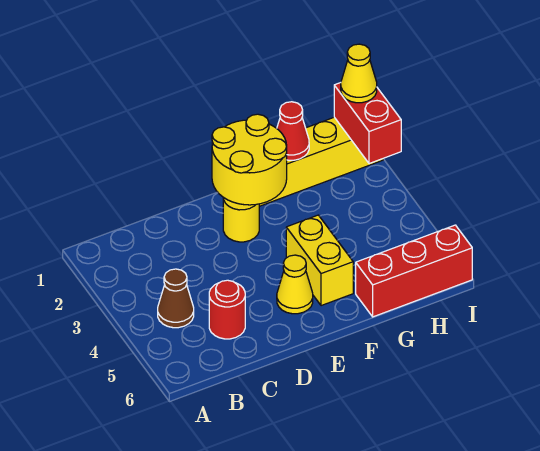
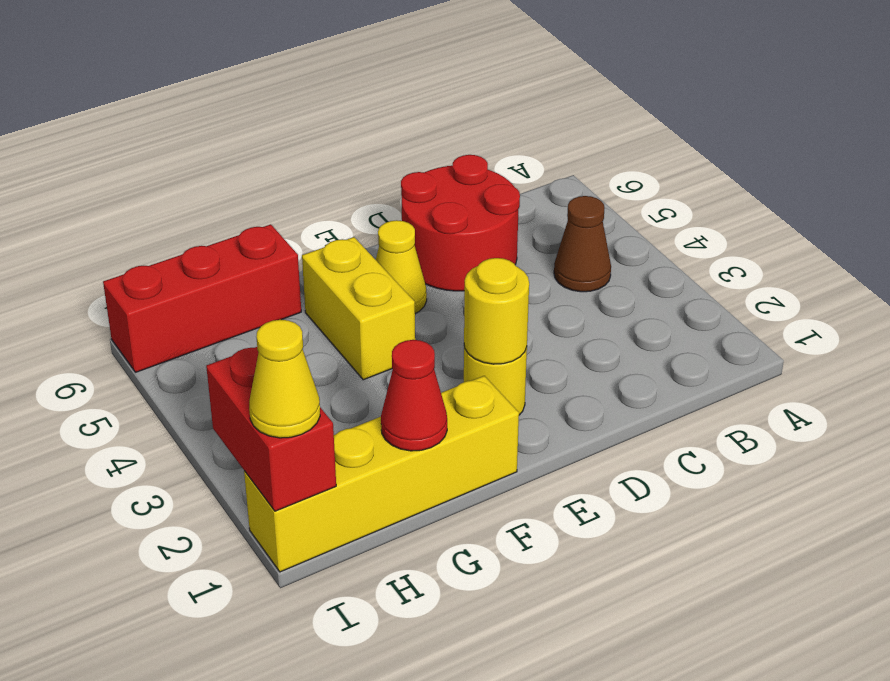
red 1x1 round brick [209,280,245,339] -> red 2x2 round brick [401,155,520,291]
yellow 2x2 round brick [212,114,287,205] -> yellow 1x1 round brick [464,258,529,364]

